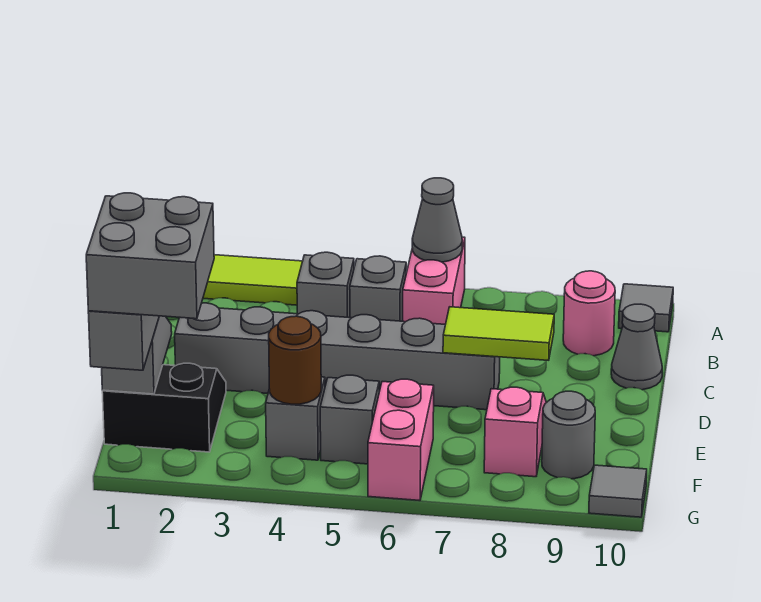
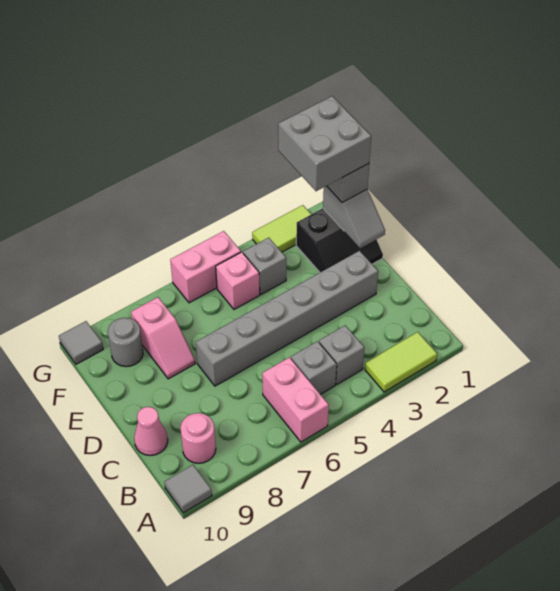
grey 1x1 cone [412,178,462,262] -> none
grey 1x1 cone [611,304,662,390] -> pink 1x1 cone [134,407,168,456]
lime 1x2 tile [443,307,554,360] -> lime 1x2 tile moved to [252,205,311,252]
brown 1x1 round brick [269,316,321,404] -> none
grey 1x1 brick [320,375,379,464] -> pink 1x1 brick [216,252,260,309]
pink 1x2 brick [368,379,434,500] -> pink 1x2 brick turned to [170,231,241,303]

